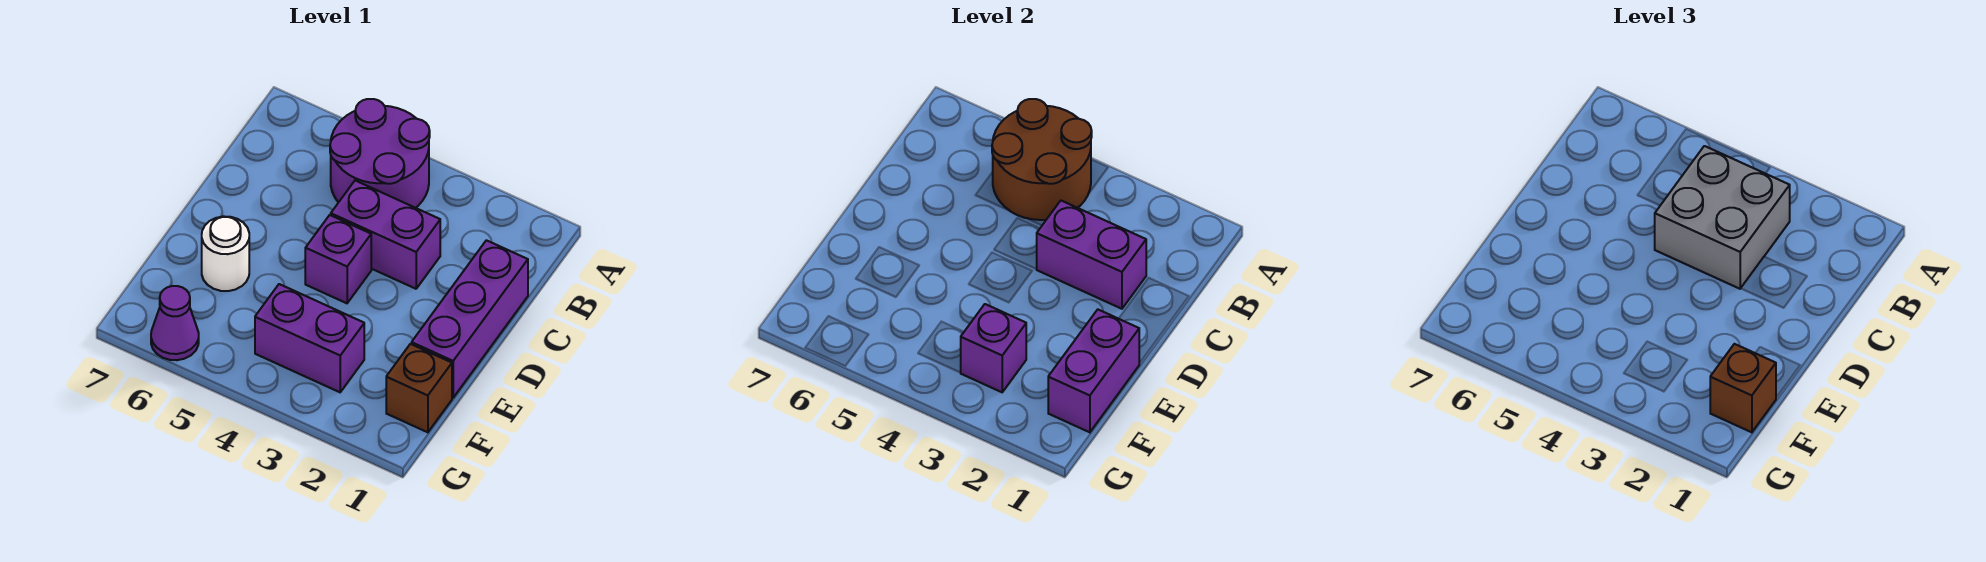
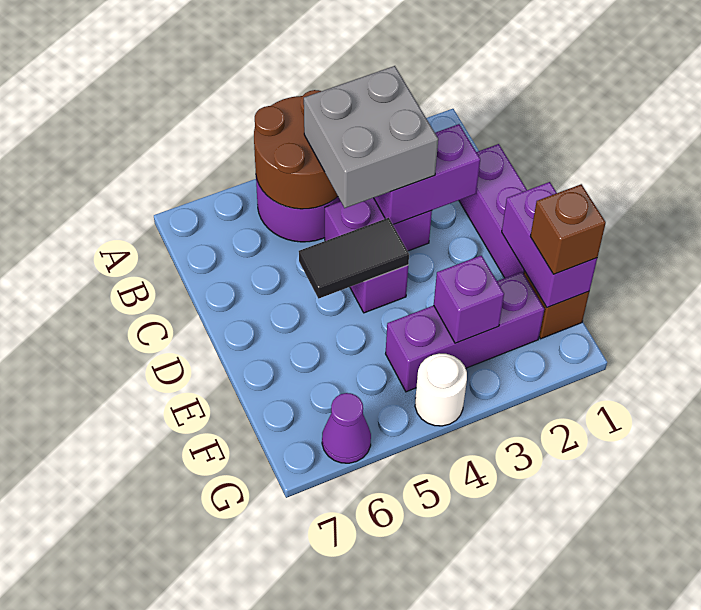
none -> black 1x2 tile [299,218,409,299]
white 1x1 round brick [202,216,249,291] -> white 1x1 round brick moved to [415,353,467,426]
purple 1x2 brick [255,284,364,392] -> purple 1x3 brick [386,272,544,392]

